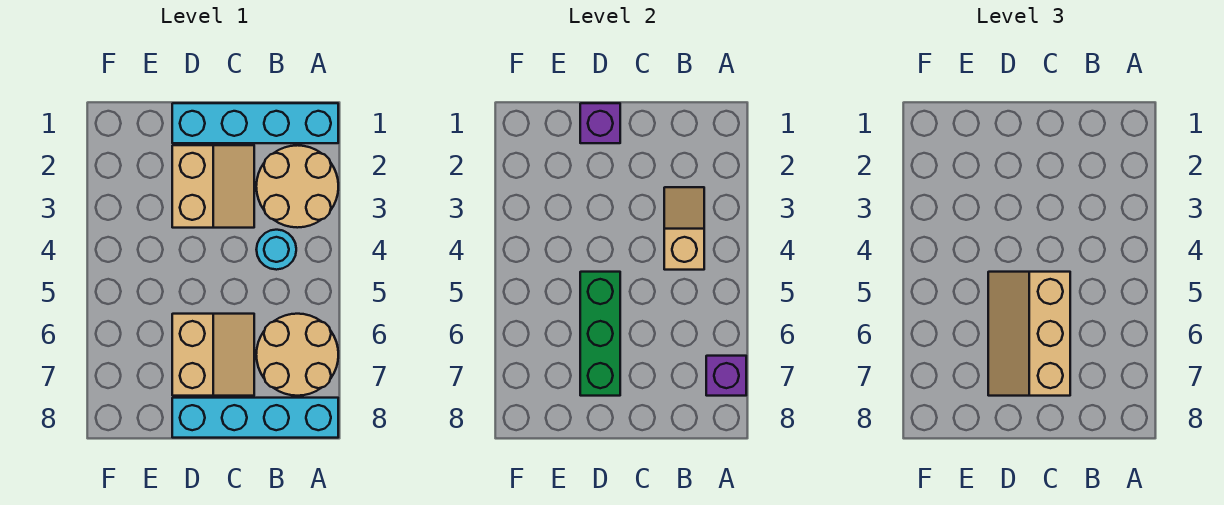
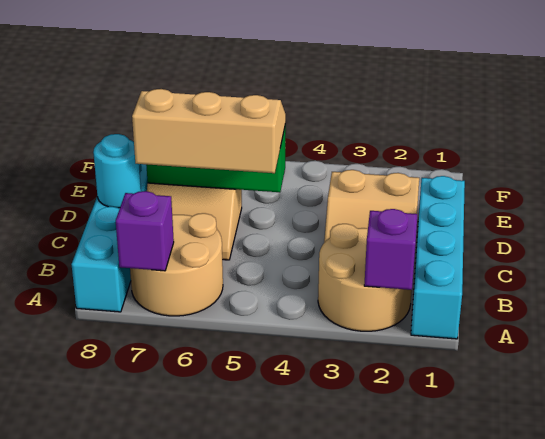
tan 1x2 slope [664,187,704,270] -> none
cyan 1x1 round brick [256,230,296,270] -> cyan 1x1 round brick moved to [93,134,141,208]
purple 1x1 brick [580,103,620,143] -> purple 1x1 brick moved to [364,209,417,290]

